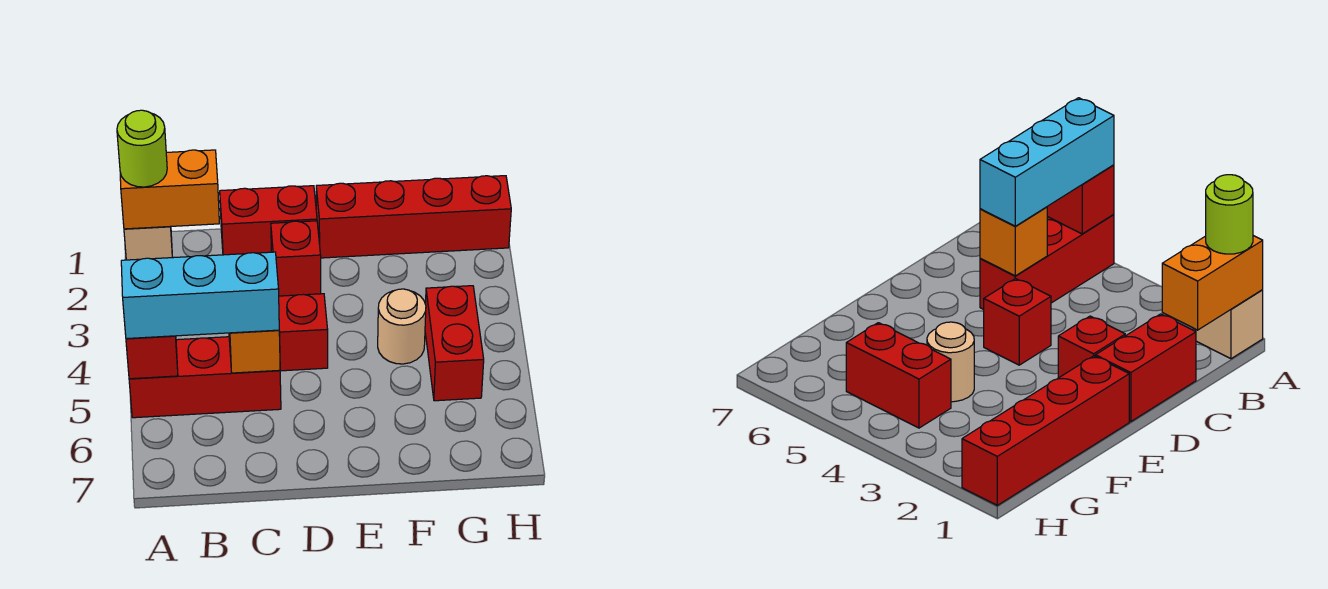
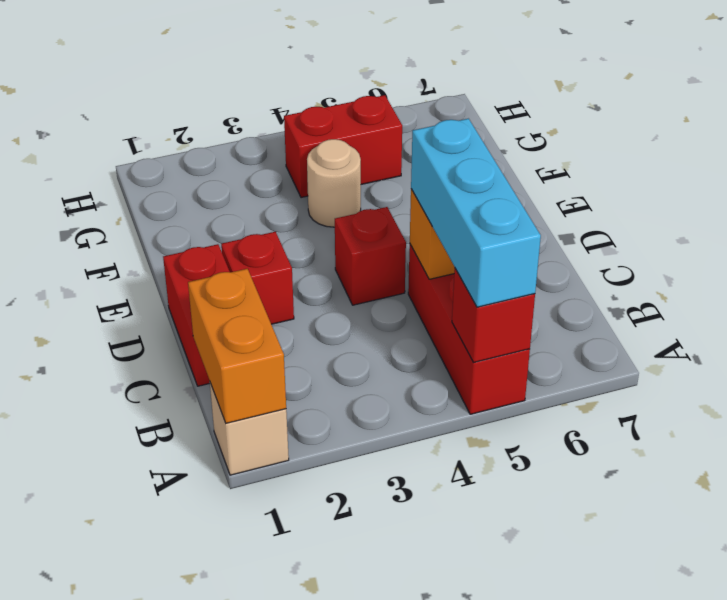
lime 1x1 round brick [117,110,167,187] -> none
red 1x4 brick [316,176,511,258] -> none

